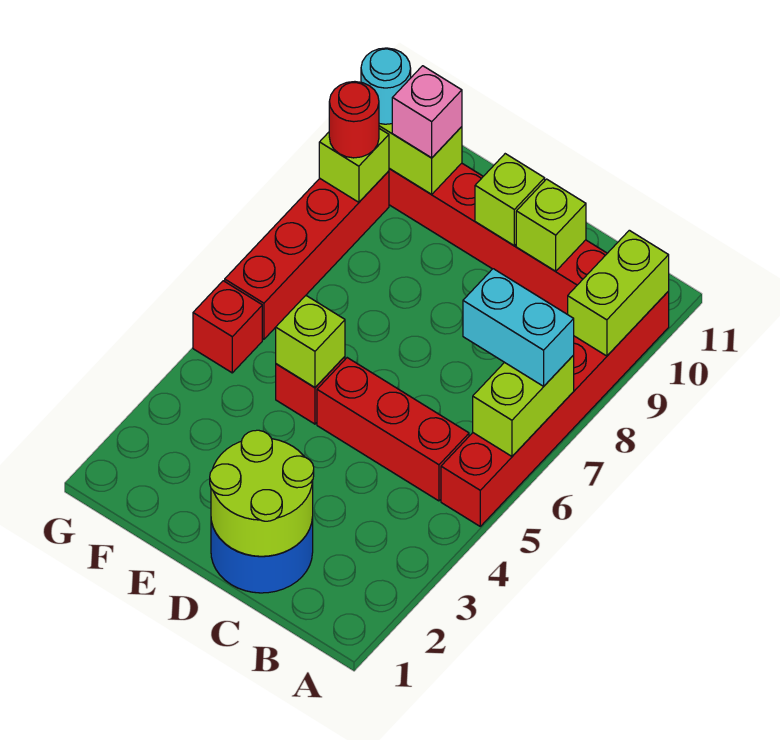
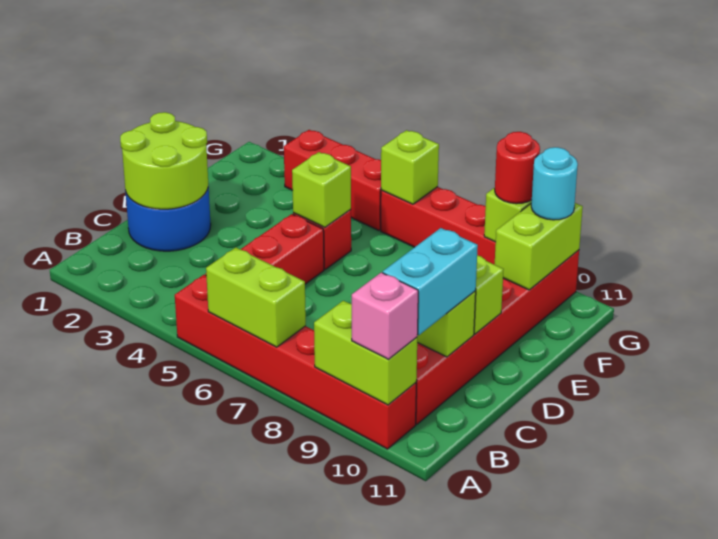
cyan 1x2 brick [463,269,574,386] -> cyan 1x2 brick moved to [383,228,478,335]
pink 1x1 brick [392,66,462,158] -> pink 1x1 brick moved to [352,272,418,360]
red 1x1 brick [193,281,262,373] -> red 1x3 brick [284,130,381,231]
none -> lime 1x1 brick [381,130,439,204]

